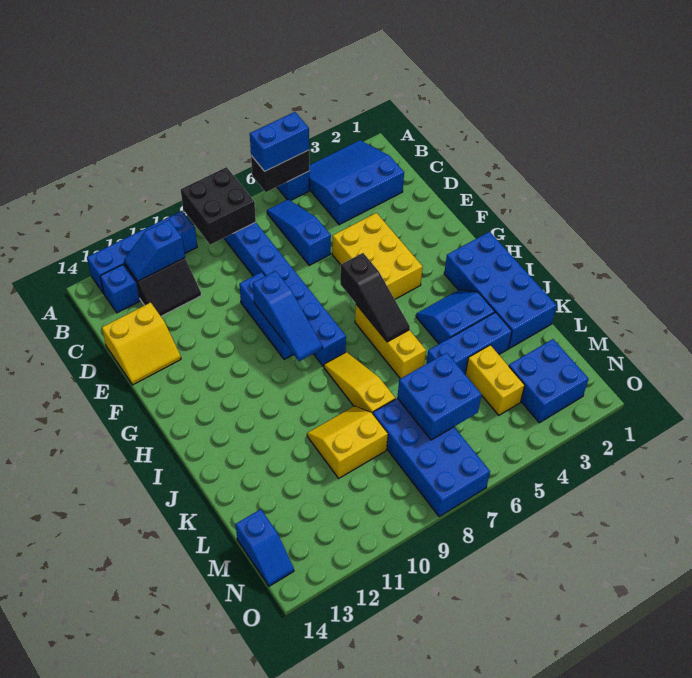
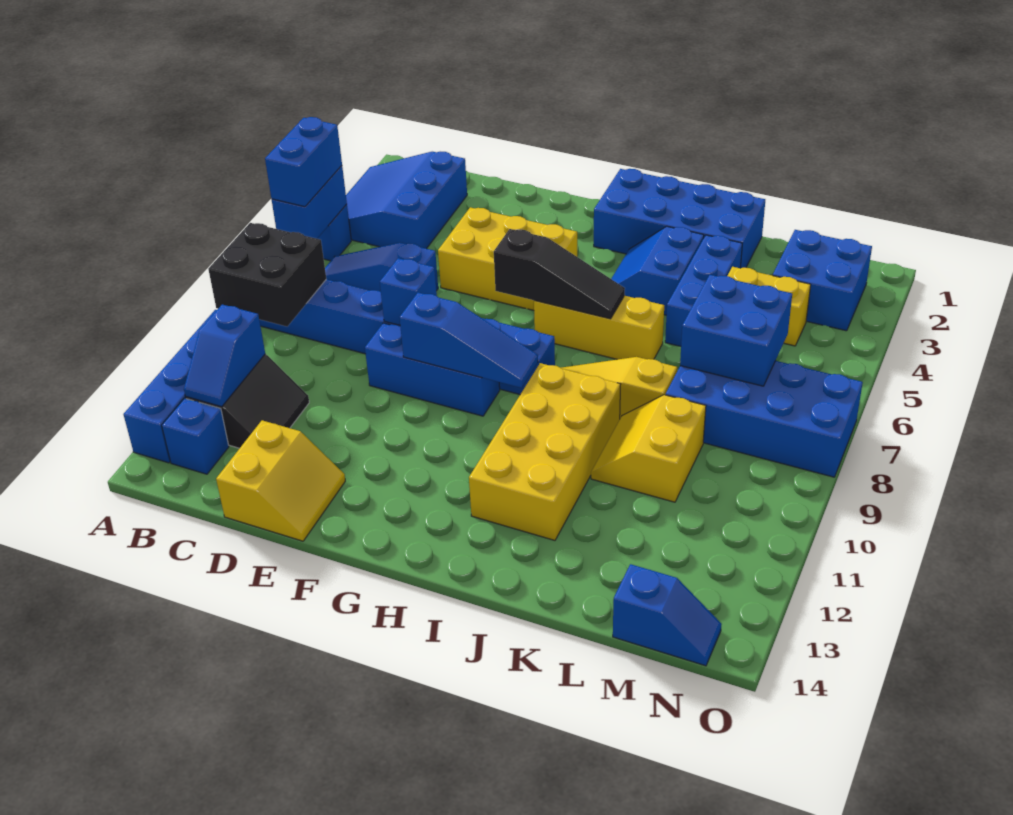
black 1x2 brick [251,150,309,192] -> blue 1x2 brick [272,166,347,239]
none -> blue 1x1 brick [380,258,437,325]
none -> yellow 2x4 brick [469,363,621,540]

